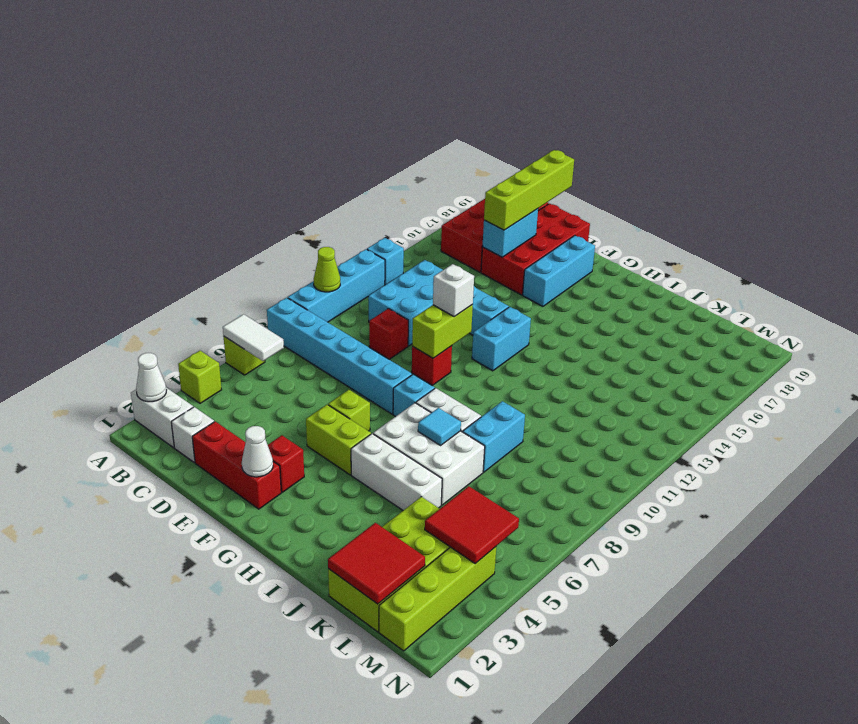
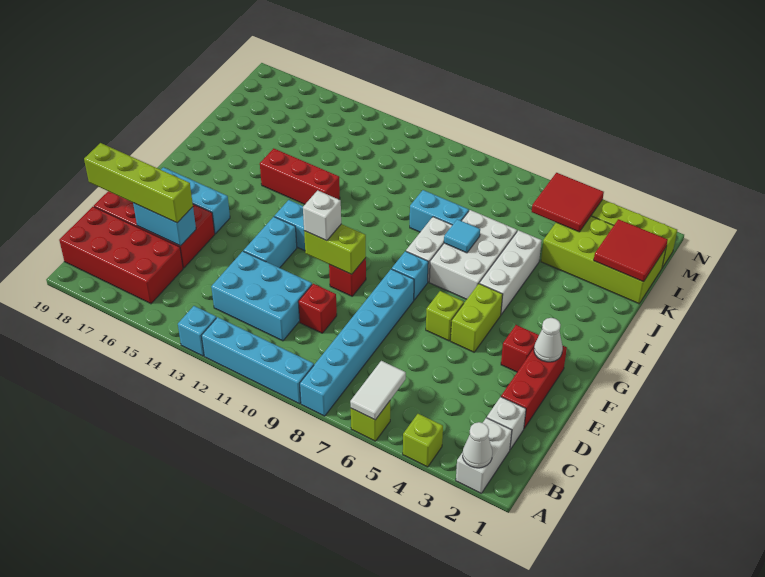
lime 1x1 cone [314,247,340,292] -> none
none -> red 1x3 brick [260,148,340,204]

